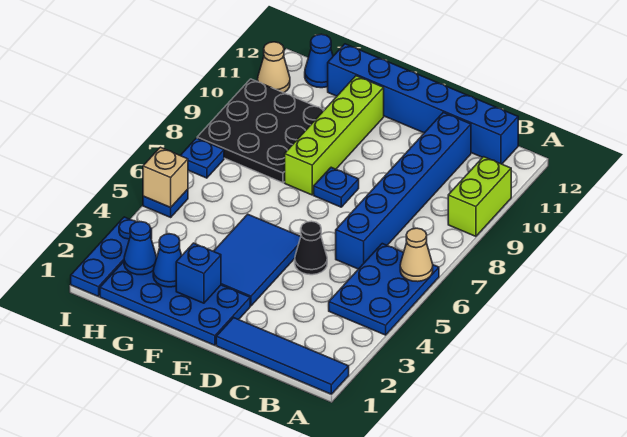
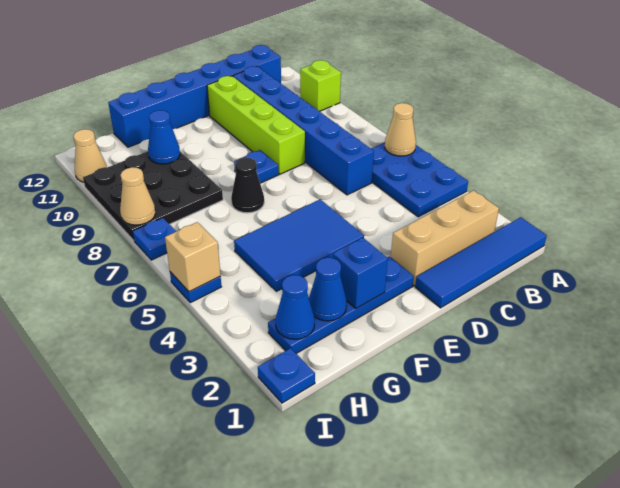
lime 1x2 brick [448,157,511,236] -> lime 1x1 brick [300,60,341,111]
none -> tan 1x3 brick [391,190,499,286]
black 1x1 cone [295,221,327,275] -> black 1x1 cone moved to [231,157,264,213]
blue 2x4 plate [100,262,250,345] -> blue 1x4 plate [268,256,414,353]
blue 2x3 tile [214,214,301,306] -> blue 2x3 tile turned to [234,199,364,291]
lime 1x4 brick [285,76,384,195] -> lime 1x4 brick moved to [207,76,305,174]
blue 1x1 cone [305,34,333,88] -> blue 1x1 cone moved to [148,110,180,164]
blue 1x3 plate [71,217,152,296] -> blue 1x1 plate [258,348,315,403]
none -> tan 1x1 cone [120,167,155,225]

